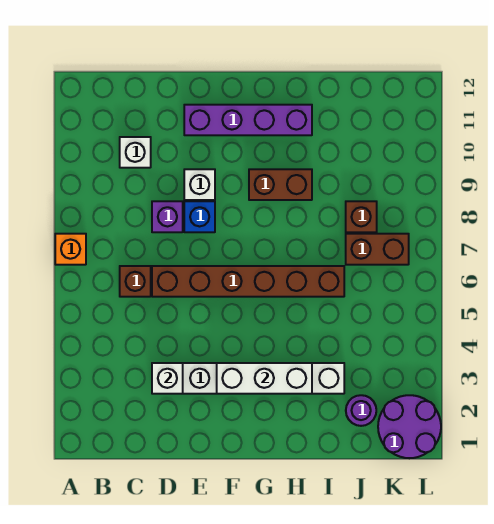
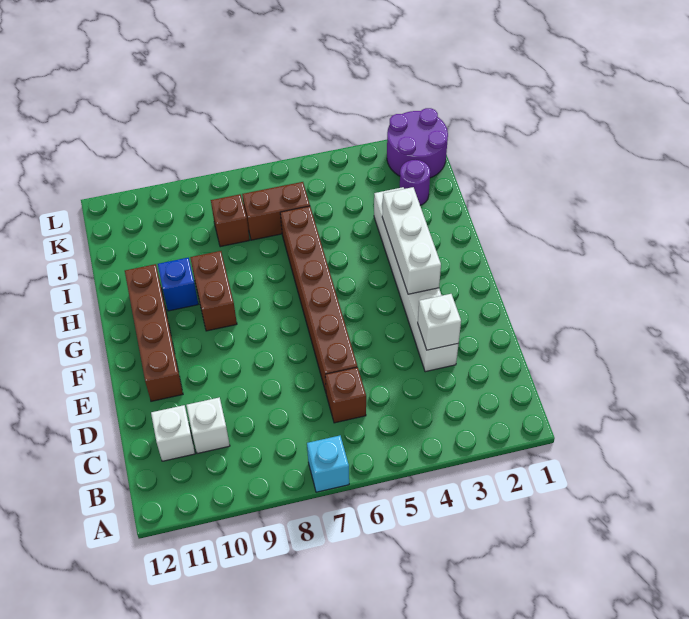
orange 1x1 brick [55,234,86,265] -> cyan 1x1 brick [307,436,349,492]
purple 1x1 brick [152,201,183,232] -> none
blue 1x1 brick [184,201,215,232] -> blue 1x1 brick moved to [158,258,198,311]
white 1x1 brick [184,169,215,200] -> white 1x1 brick moved to [151,405,195,461]
purple 1x4 brick [184,105,312,135] -> brown 1x4 brick [125,264,183,401]
brown 1x2 brick [346,234,409,265] -> brown 1x2 brick turned to [242,182,310,240]

